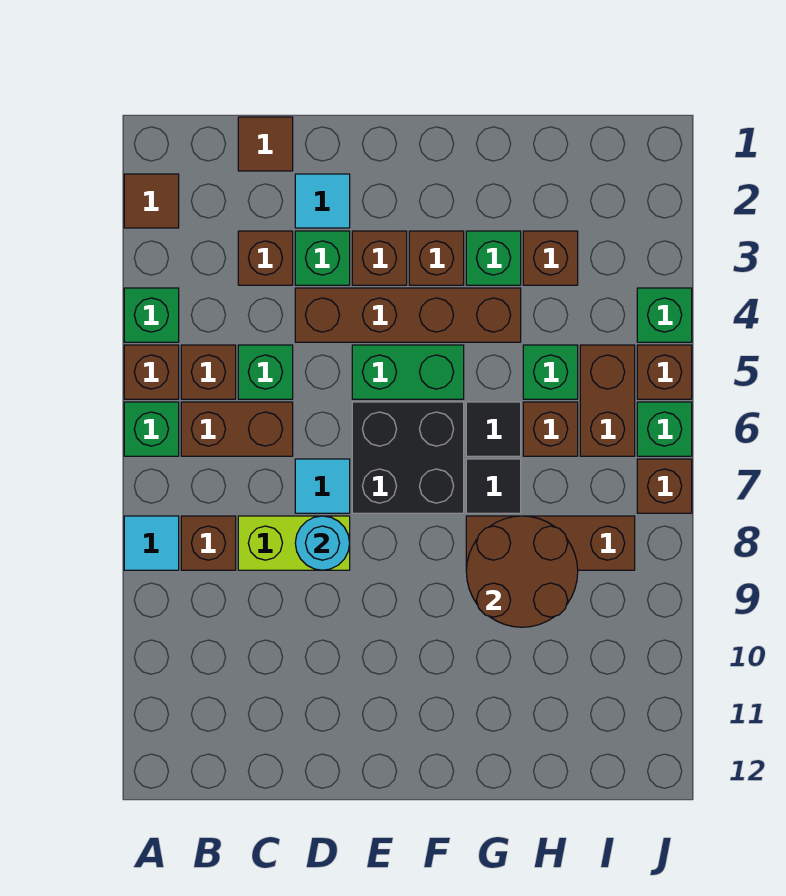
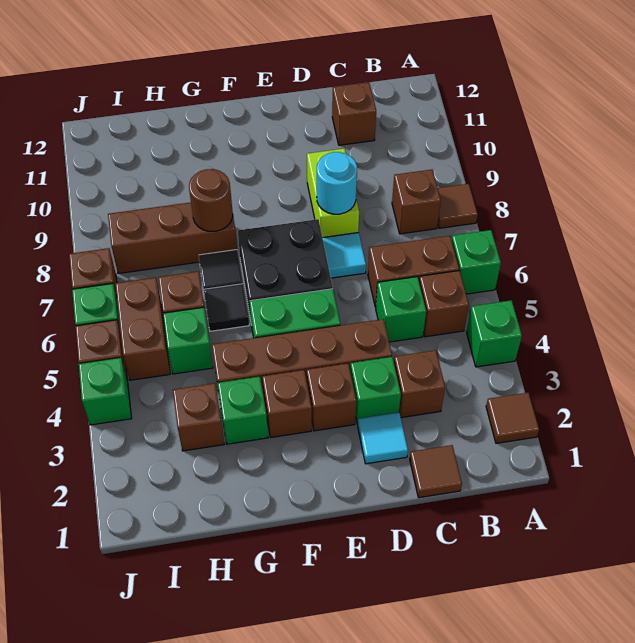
brown 1x1 brick [124,345,179,399] -> brown 1x1 brick moved to [332,82,376,145]
cyan 1x1 tile [124,516,179,570] -> brown 1x1 tile [438,184,478,228]
lime 1x2 brick [238,516,350,570] -> lime 1x2 brick turned to [307,148,359,238]
brown 2x2 round brick [466,516,578,627] -> brown 1x1 round brick [189,169,233,231]

